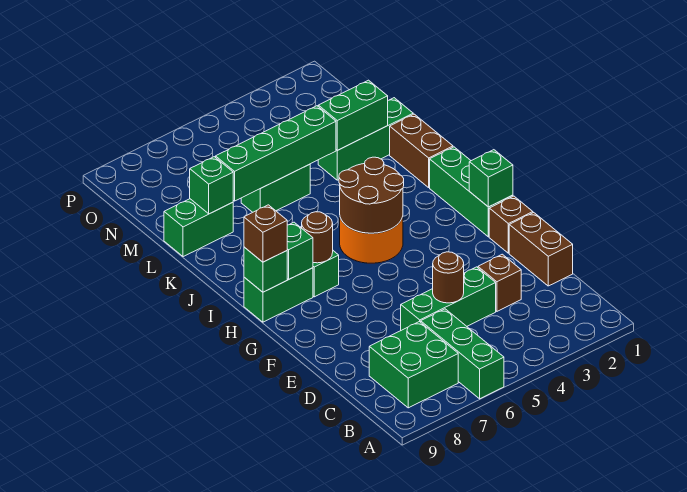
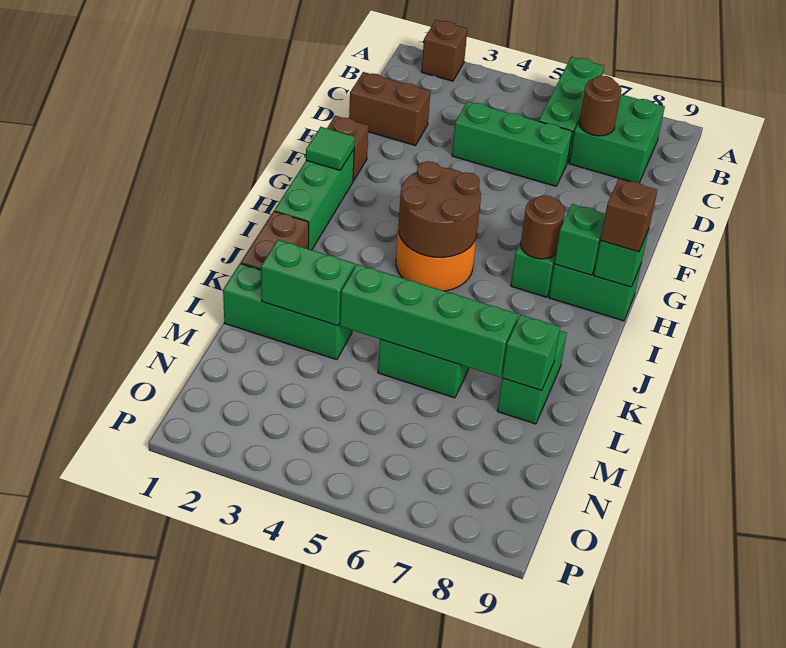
brown 1x2 brick [509,213,573,286] -> brown 1x2 brick turned to [349,72,430,146]
brown 1x1 brick [478,254,521,311] -> brown 1x1 brick moved to [421,20,467,81]
brown 1x1 round brick [433,252,464,303] -> brown 1x1 round brick moved to [579,76,621,136]
green 1x1 brick [469,150,513,207] -> green 1x1 tile [306,127,355,170]
green 1x2 brick [164,199,233,257] -> green 1x2 brick turned to [497,331,567,424]

